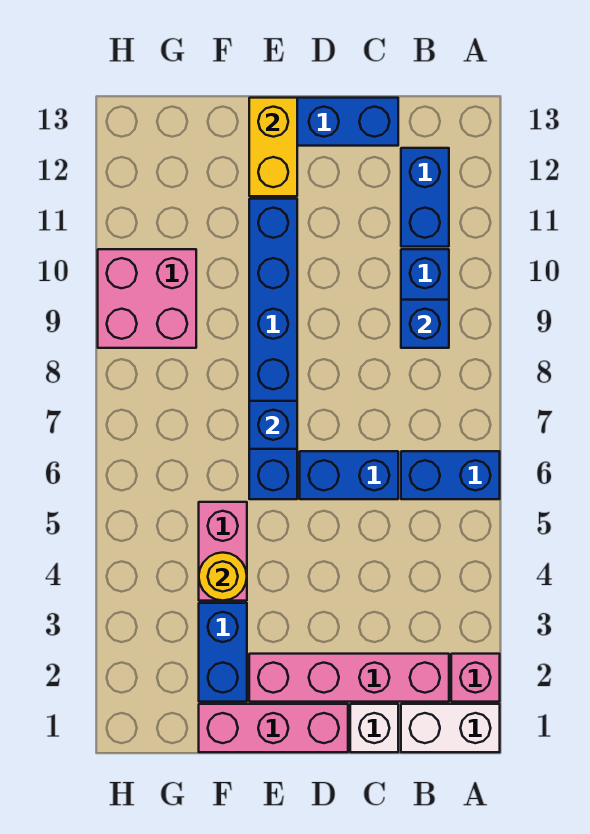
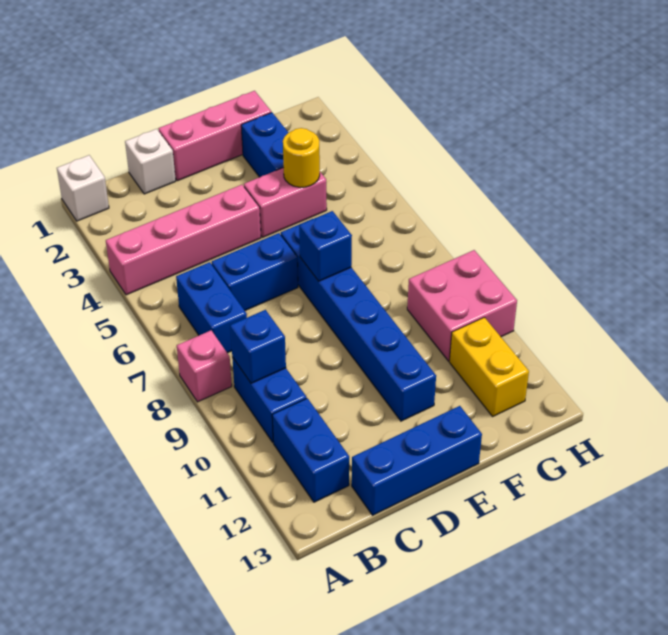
white 1x2 brick [401,704,500,752] -> white 1x1 brick [57,155,109,221]
pink 1x1 brick [451,654,500,702] -> pink 1x1 brick moved to [177,330,232,402]
blue 1x2 brick [401,451,500,499] -> blue 1x2 brick turned to [176,262,247,353]
pink 1x4 brick [249,654,449,702] -> pink 1x4 brick moved to [106,185,261,295]
yellow 1x2 brick [249,98,297,196] -> yellow 1x2 brick moved to [449,317,529,416]
pink 1x2 brick [199,502,247,601] -> pink 1x2 brick turned to [244,168,327,237]

